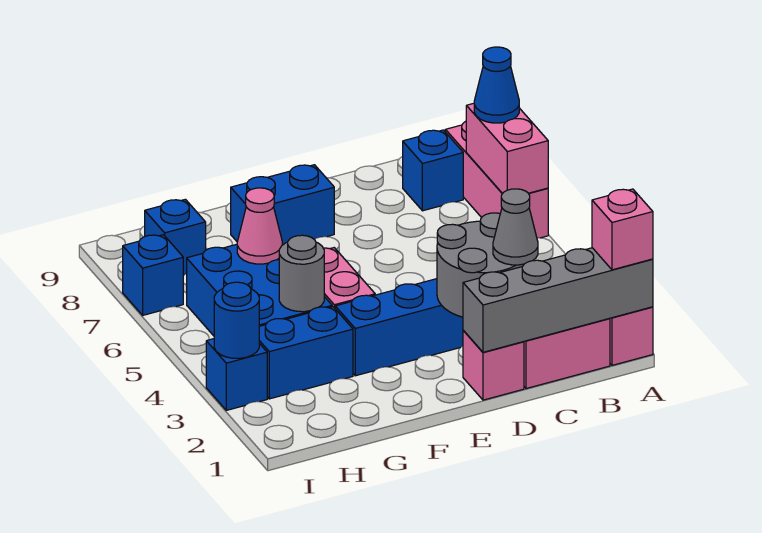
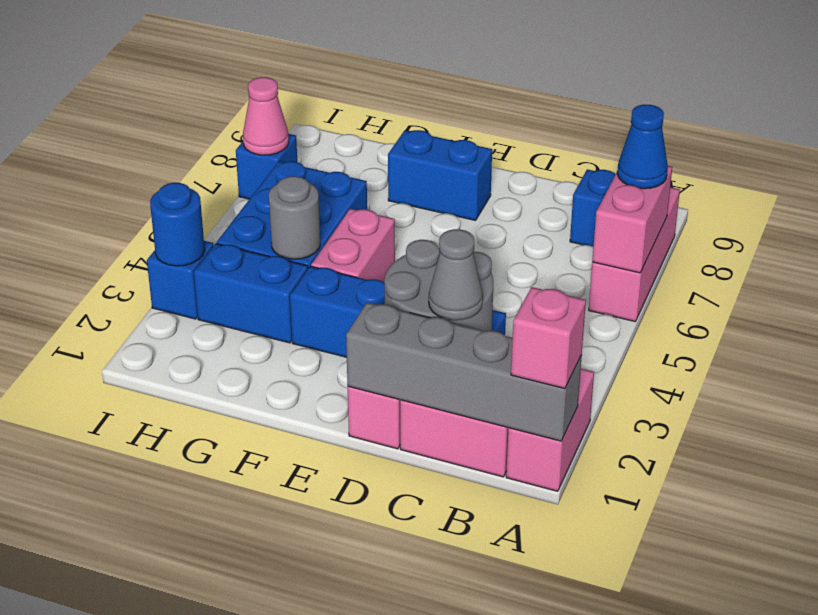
pink 1x1 cone [237,188,282,264] -> pink 1x1 cone moved to [243,77,289,155]
blue 1x1 brick [145,199,206,275] -> none

